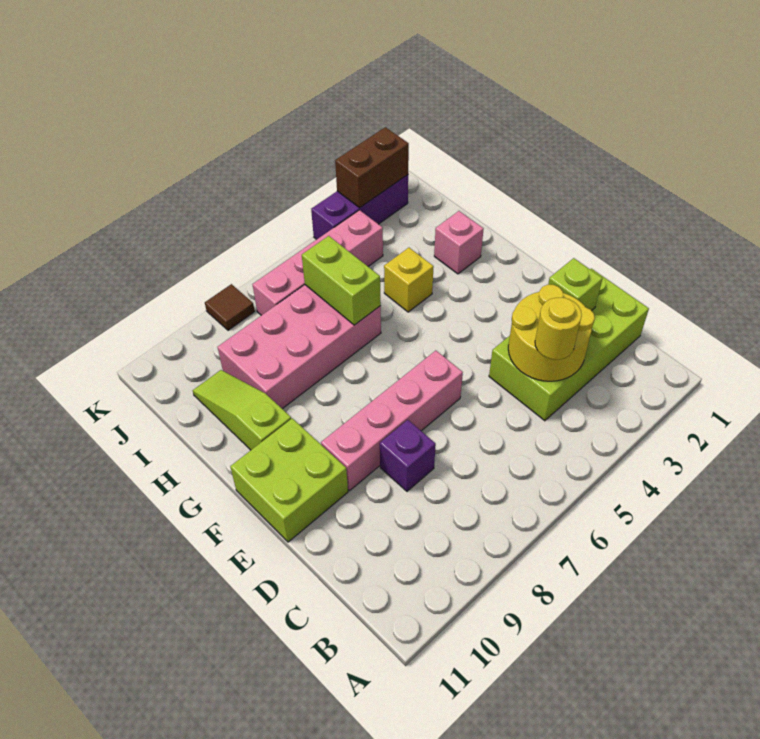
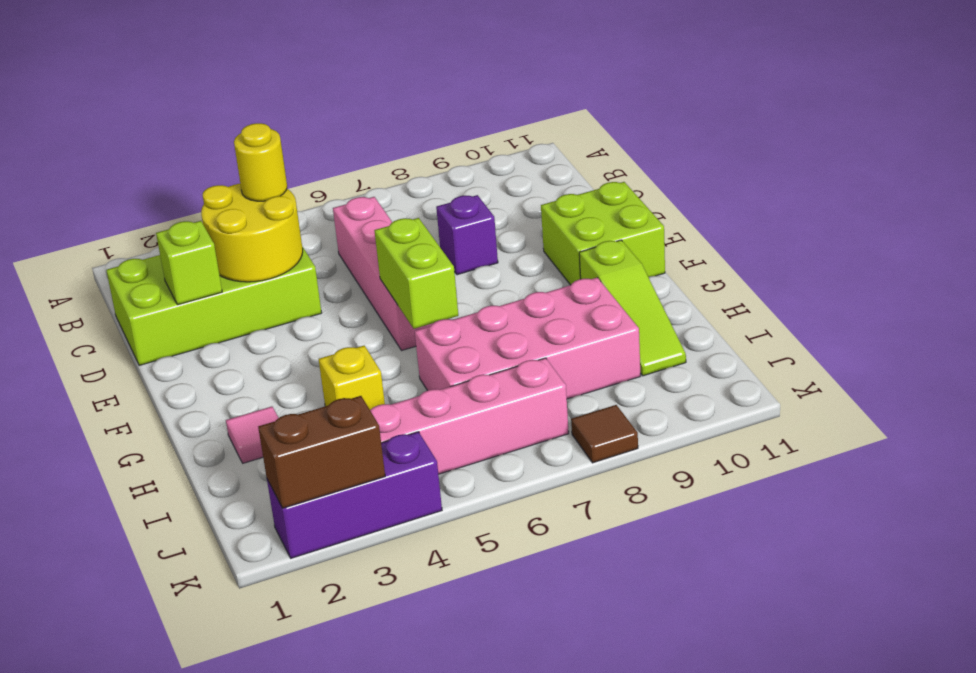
pink 1x4 brick [321,351,463,491] -> pink 1x4 brick turned to [333,197,433,350]
pink 1x1 brick [434,211,484,274] -> pink 1x1 tile [226,407,278,463]
lime 1x2 brick [302,236,381,325] -> lime 1x2 brick moved to [374,218,458,329]

